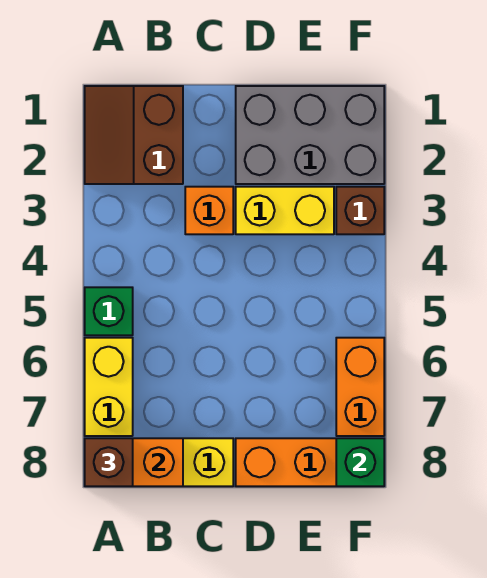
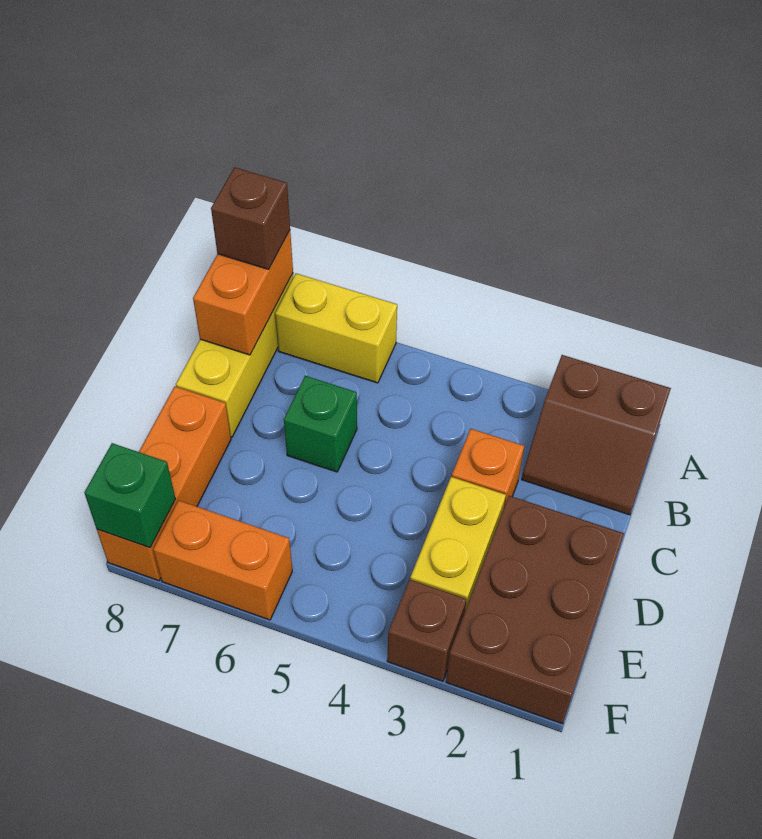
brown 2x2 slope [85,86,183,184] -> brown 2x2 slope turned to [522,355,671,515]
green 1x1 brick [85,287,133,335] -> green 1x1 brick moved to [284,376,357,472]
grey 2x3 brick [236,86,384,184] -> brown 2x3 brick [446,496,624,724]

